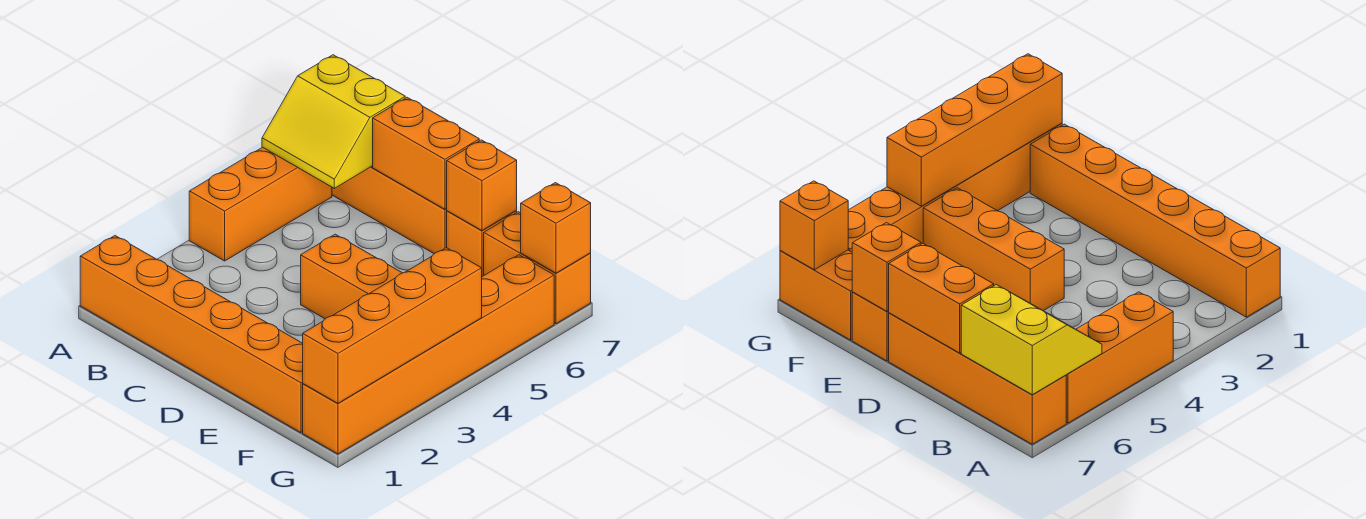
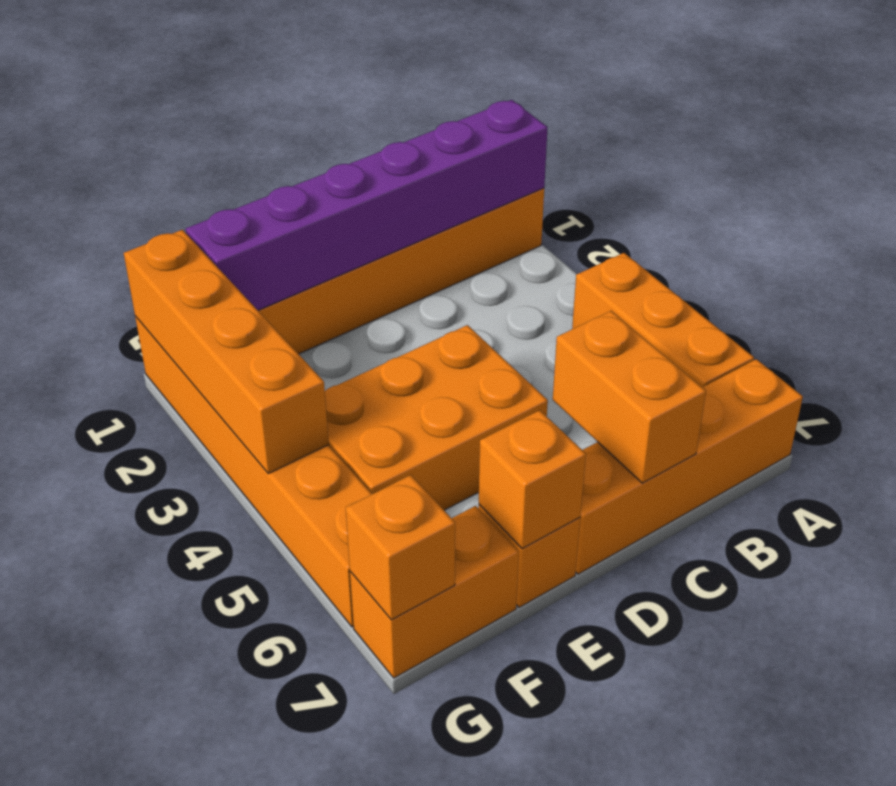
none -> purple 1x6 brick [186,100,548,310]
yellow 2x2 slope [262,55,405,188] -> none
orange 1x2 brick [373,97,479,209] -> orange 1x2 brick turned to [553,311,706,483]
orange 1x3 brick [301,234,402,319] -> orange 2x3 brick [325,325,548,510]

